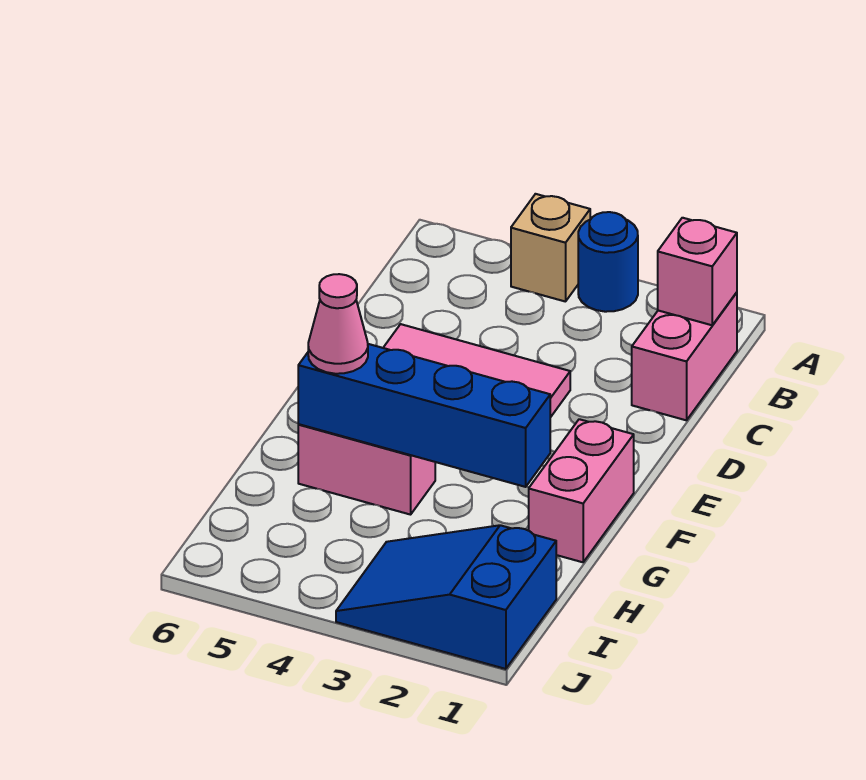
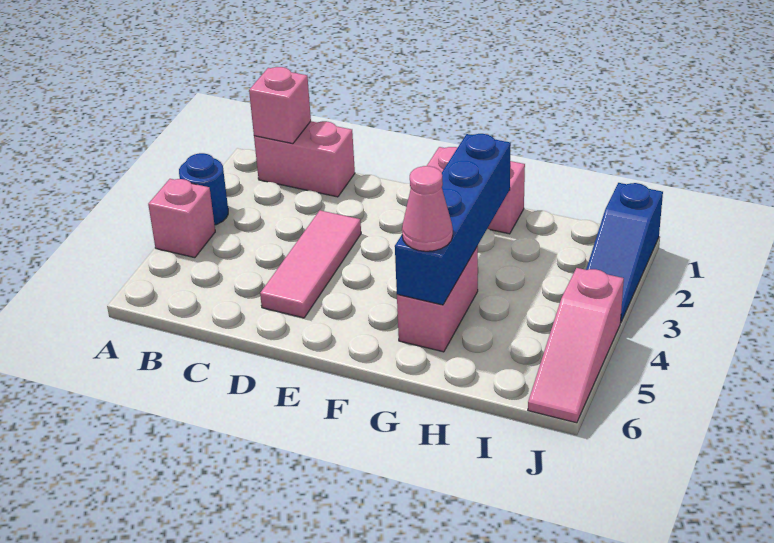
tan 1x1 brick [511,194,590,302] -> pink 1x1 brick [148,179,215,258]
blue 2x3 slope [336,525,556,669] -> blue 1x3 slope [586,183,663,323]
none -> pink 1x3 slope [528,268,624,423]

